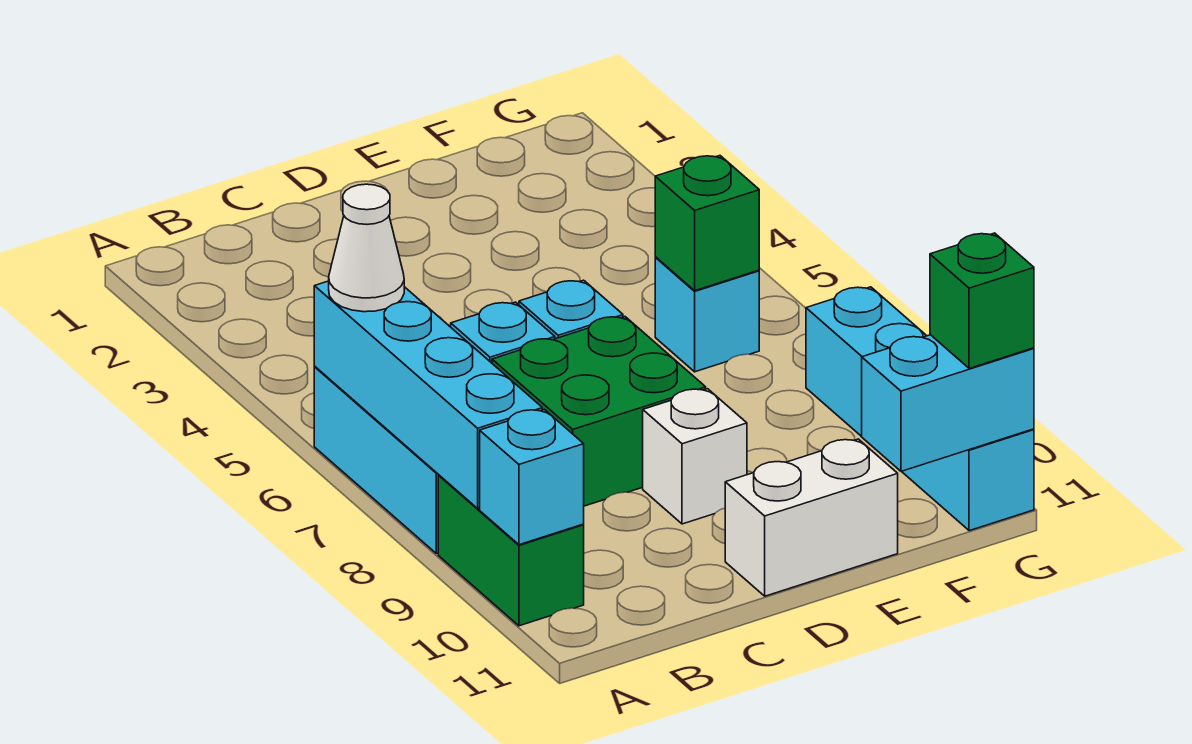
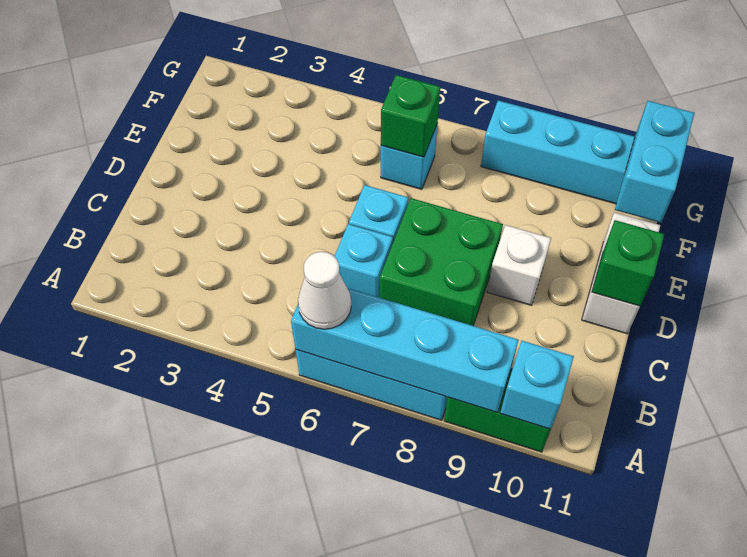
green 1x1 brick [930,233,1034,368] -> green 1x1 brick moved to [592,220,664,306]

